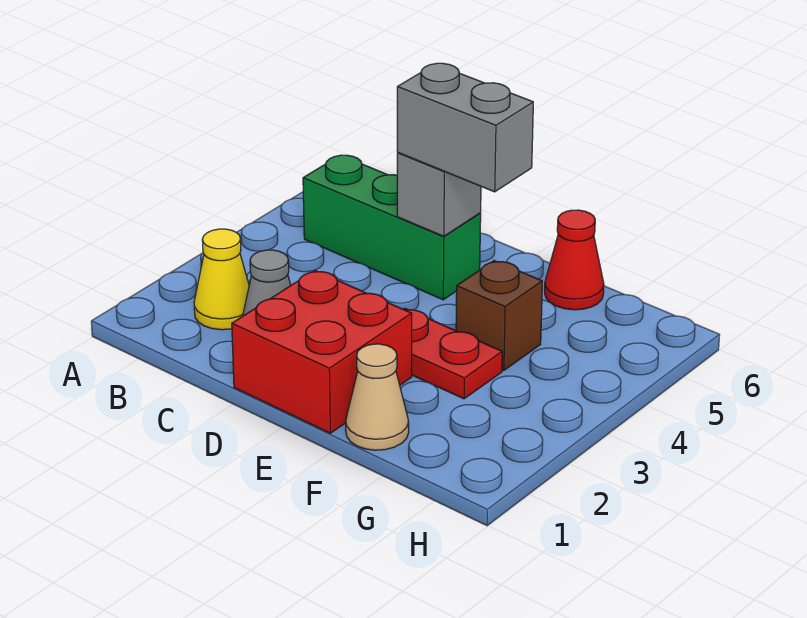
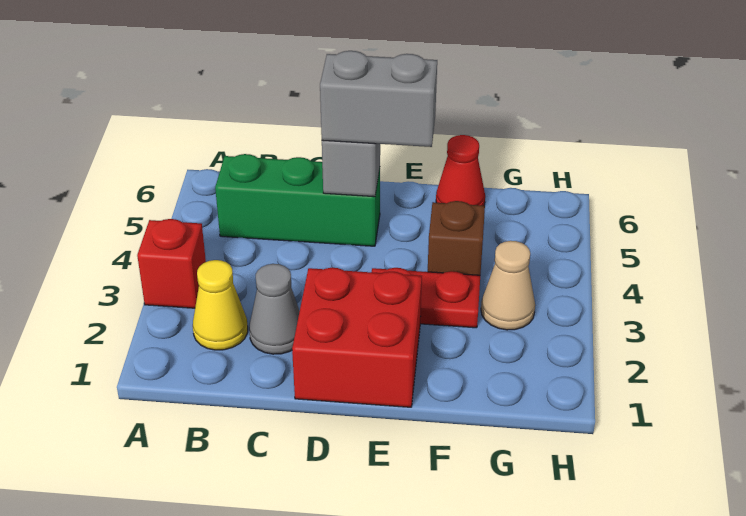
none -> red 1x1 brick [137,219,206,308]
tan 1x1 cone [346,344,409,450] -> tan 1x1 cone moved to [481,241,535,330]

